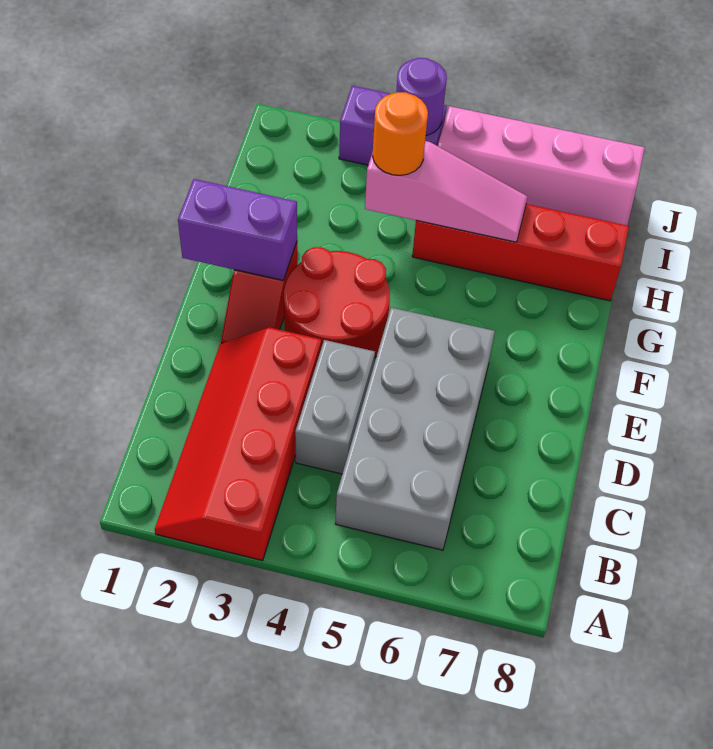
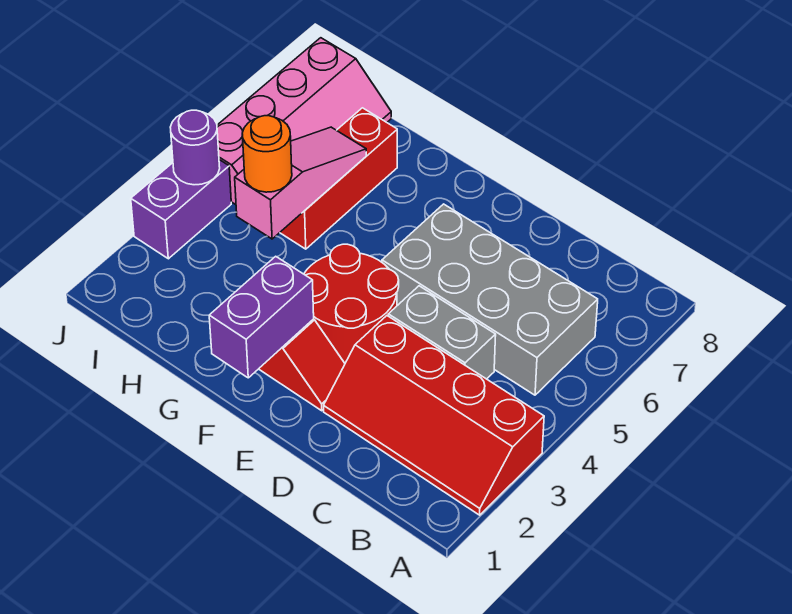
red 1x4 brick [412,204,629,301] -> red 1x3 brick [280,108,397,249]

